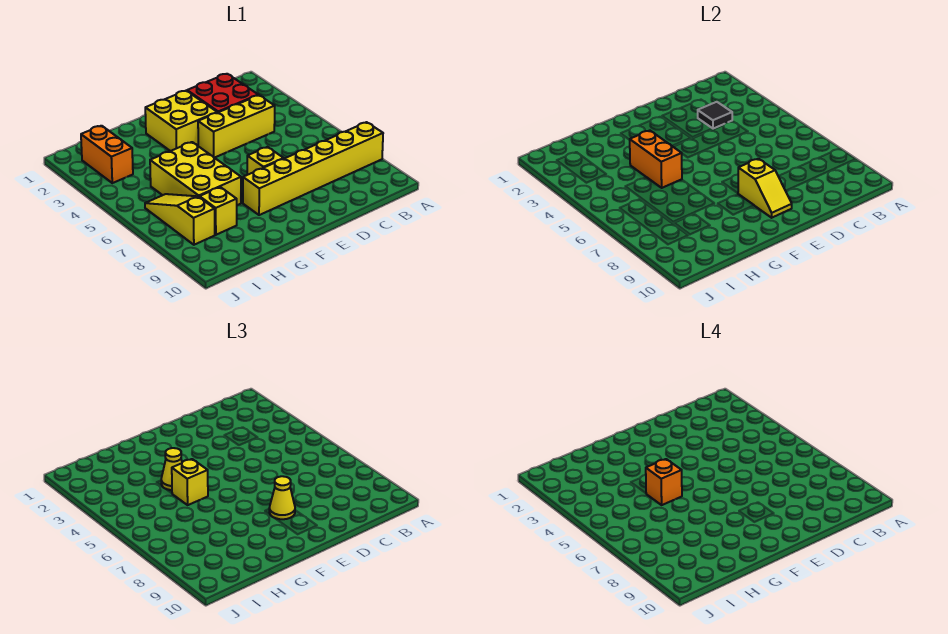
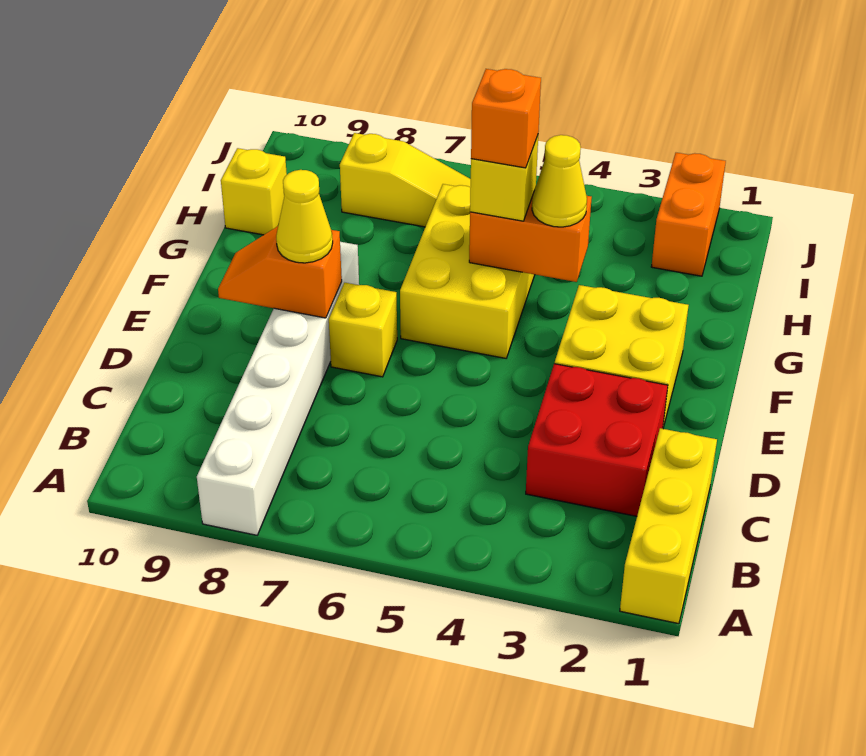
yellow 1x6 brick [243,122,383,215] -> white 1x6 brick [197,242,359,535]
black 1x1 tile [698,102,732,129] -> none
yellow 1x3 brick [198,95,275,158] -> yellow 1x3 brick moved to [620,428,717,624]
yellow 1x2 slope [738,159,792,218] -> orange 1x2 slope [218,226,342,318]
yellow 2x3 brick [150,142,241,205] -> yellow 2x3 brick turned to [400,184,535,358]
yellow 1x1 brick [200,187,237,235] -> yellow 1x1 brick moved to [221,148,287,235]
orange 1x2 brick [81,126,133,183] -> orange 1x2 brick turned to [651,153,726,276]

